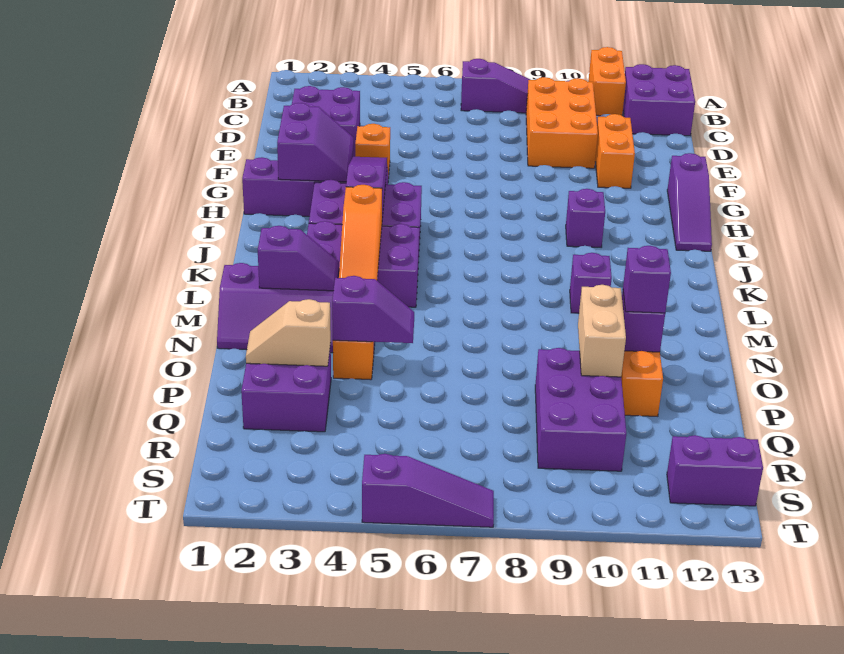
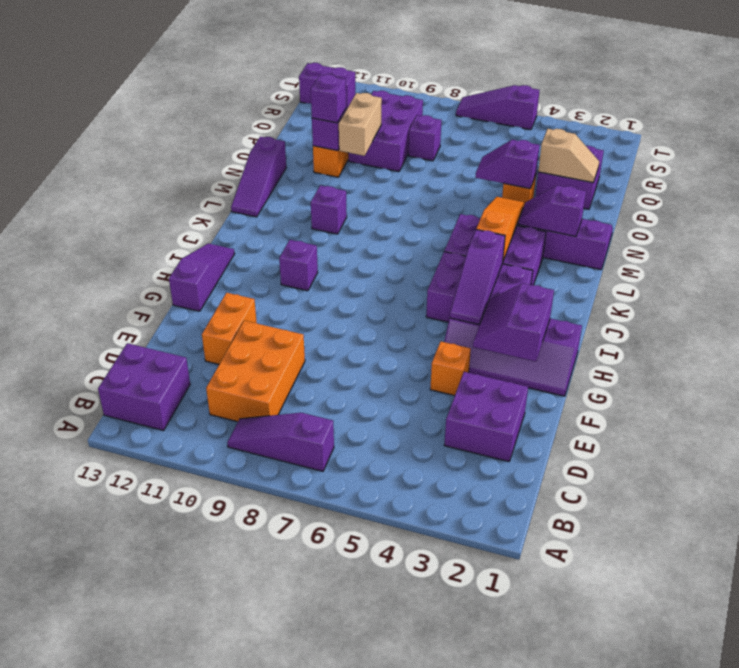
orange 1x2 brick [588,47,626,116] -> none
none -> purple 1x3 slope [231,136,286,217]
none -> purple 1x1 brick [409,115,442,161]

